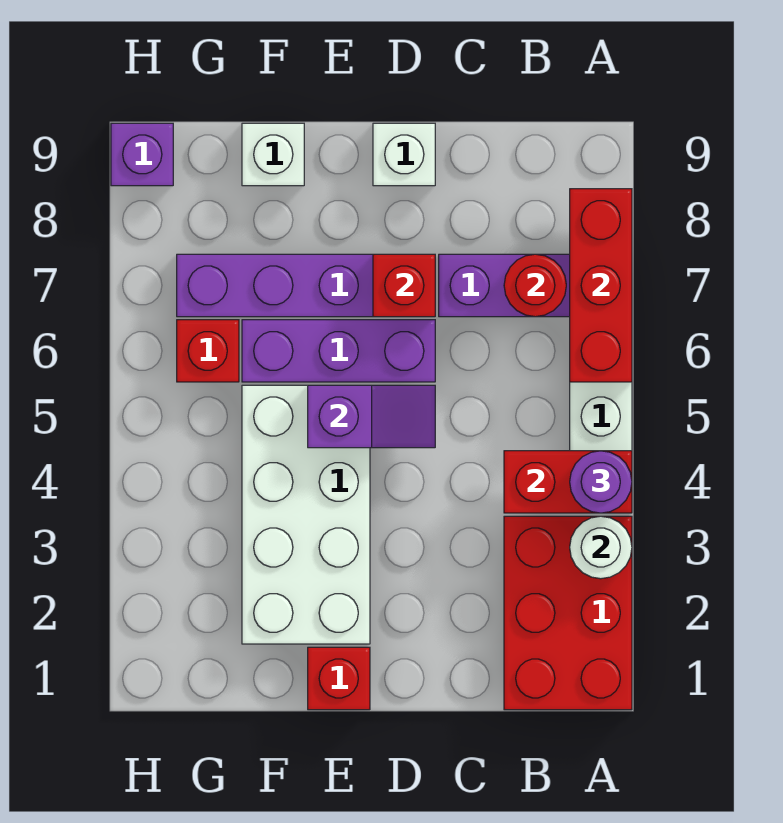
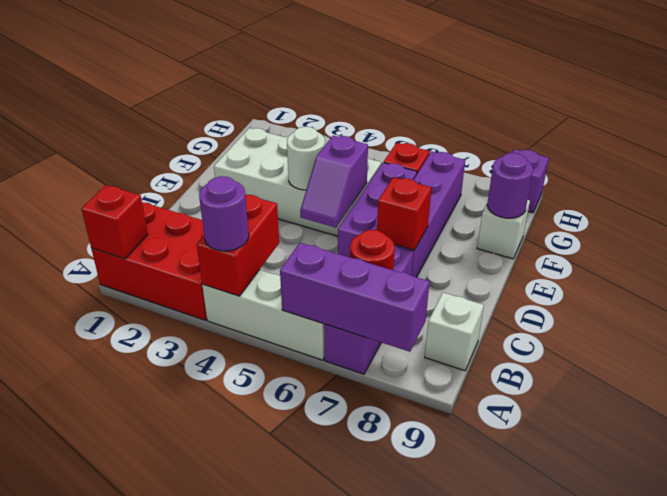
white 1x1 round brick [570,516,632,579] -> white 1x1 round brick moved to [287,127,325,190]
red 1x3 brick [570,189,632,382] -> purple 1x3 brick [280,243,430,352]
white 1x1 brick [373,123,435,186] -> white 1x1 brick moved to [425,293,484,371]
red 1x1 brick [308,647,370,710] -> red 1x1 brick moved to [82,185,148,259]
none -> purple 1x1 round brick [487,153,533,218]

